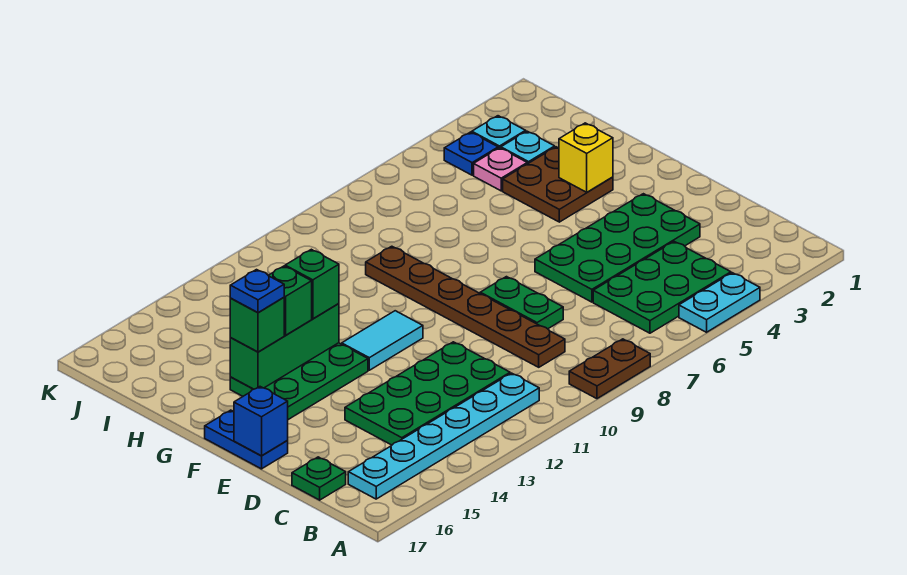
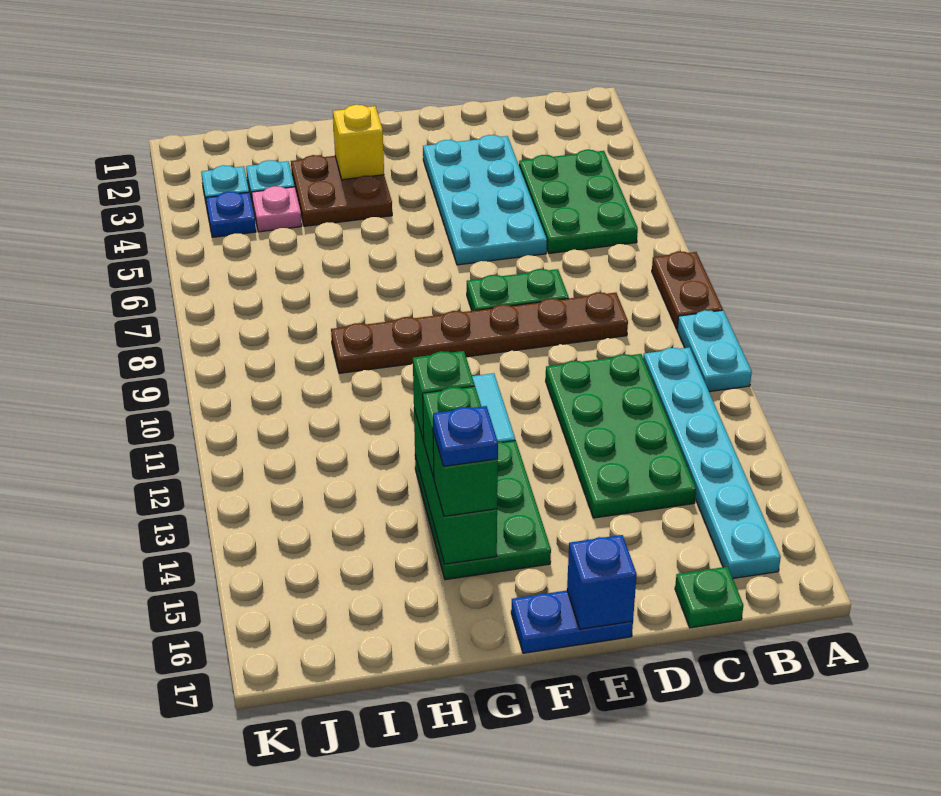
cyan 1x2 plate [679,273,760,332] -> cyan 1x2 plate moved to [677,310,752,392]
green 2x4 plate [535,194,700,302] -> cyan 2x4 plate [423,135,547,265]

